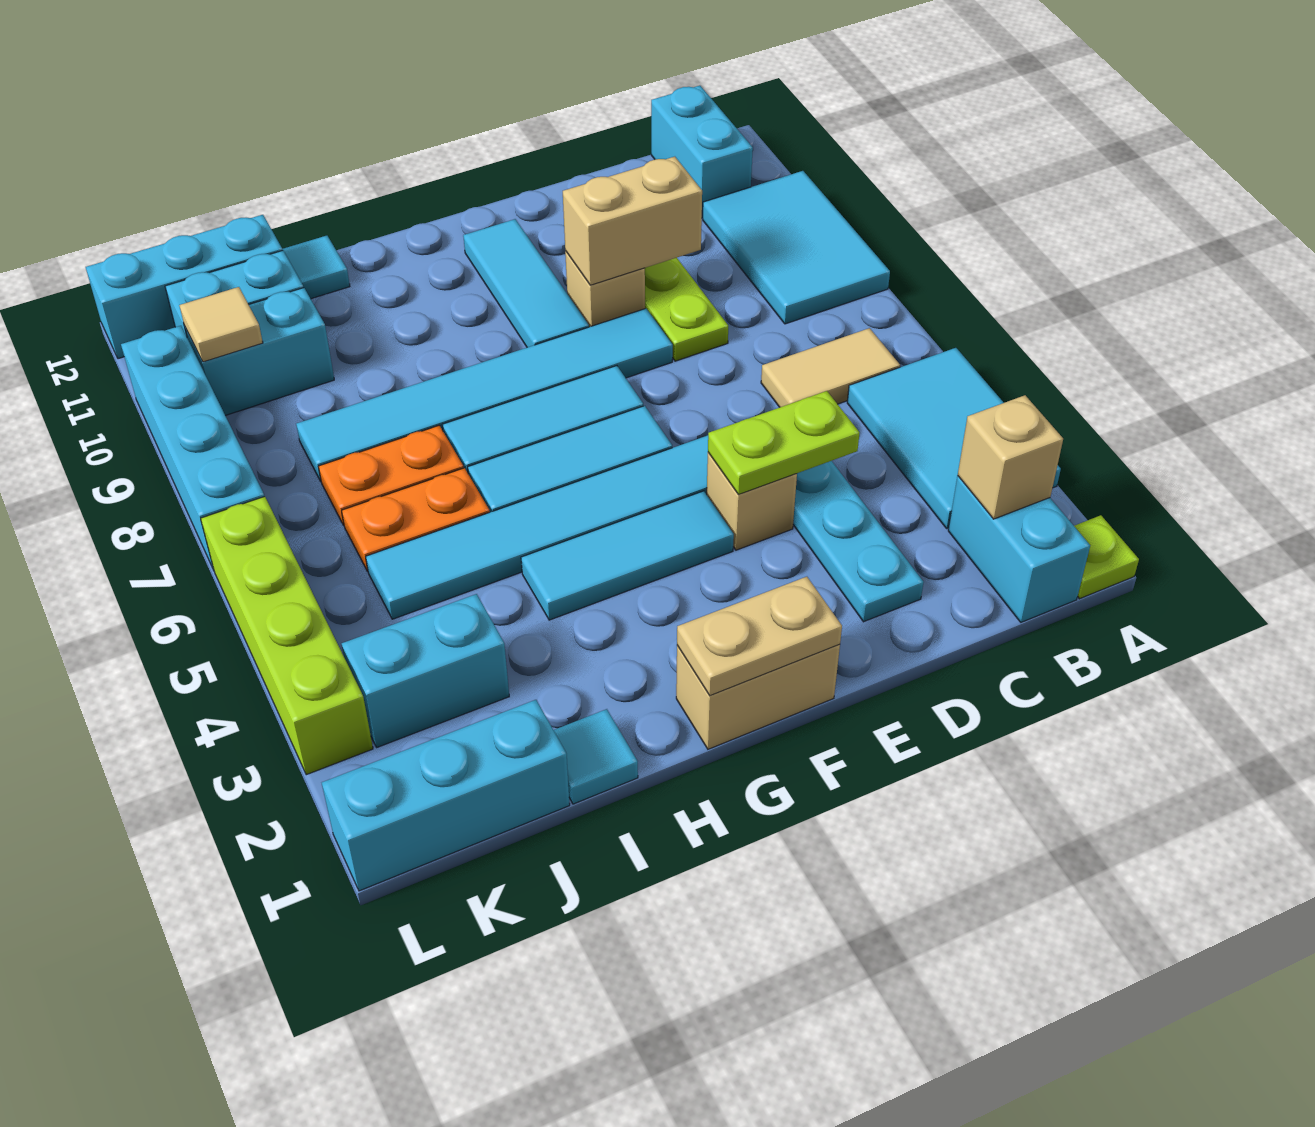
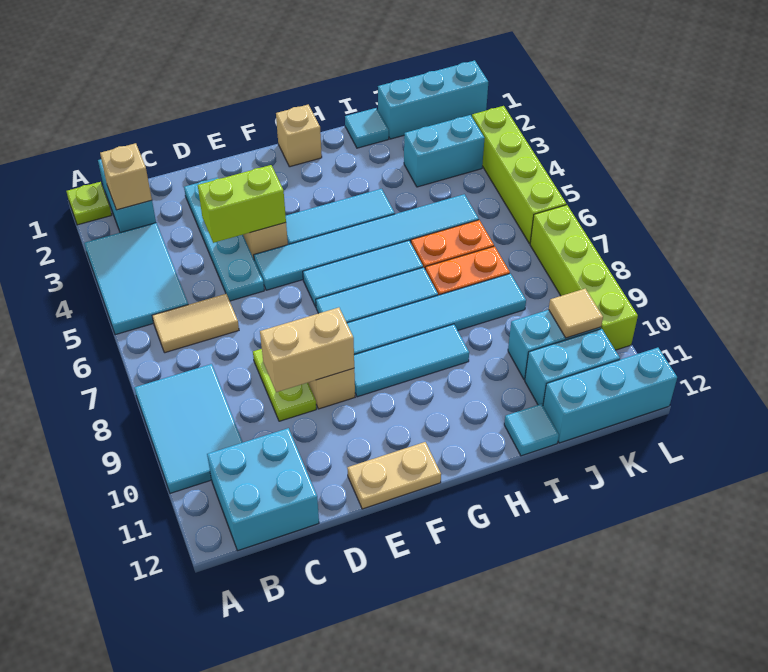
cyan 1x2 brick [651,86,753,218] -> cyan 2x2 brick [207,428,319,551]
lime 1x2 plate [708,391,860,495] -> lime 1x2 brick [198,165,286,243]
tan 1x2 brick [676,644,840,749] -> tan 1x1 brick [276,105,322,167]
tan 1x2 plate [677,577,842,696] -> tan 1x2 plate moved to [347,442,441,509]
cyan 1x3 tile [463,219,589,347] -> cyan 1x3 tile turned to [354,324,469,397]
cyan 1x4 brick [121,326,264,570] -> lime 1x4 brick [530,205,638,350]

